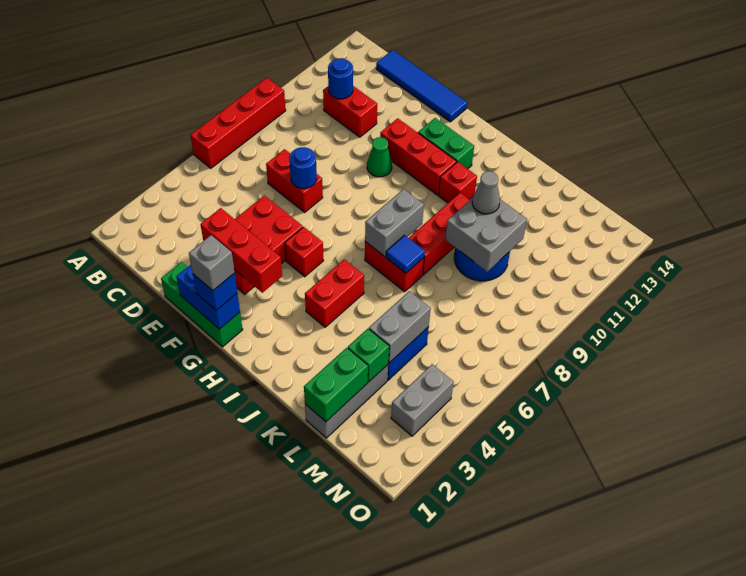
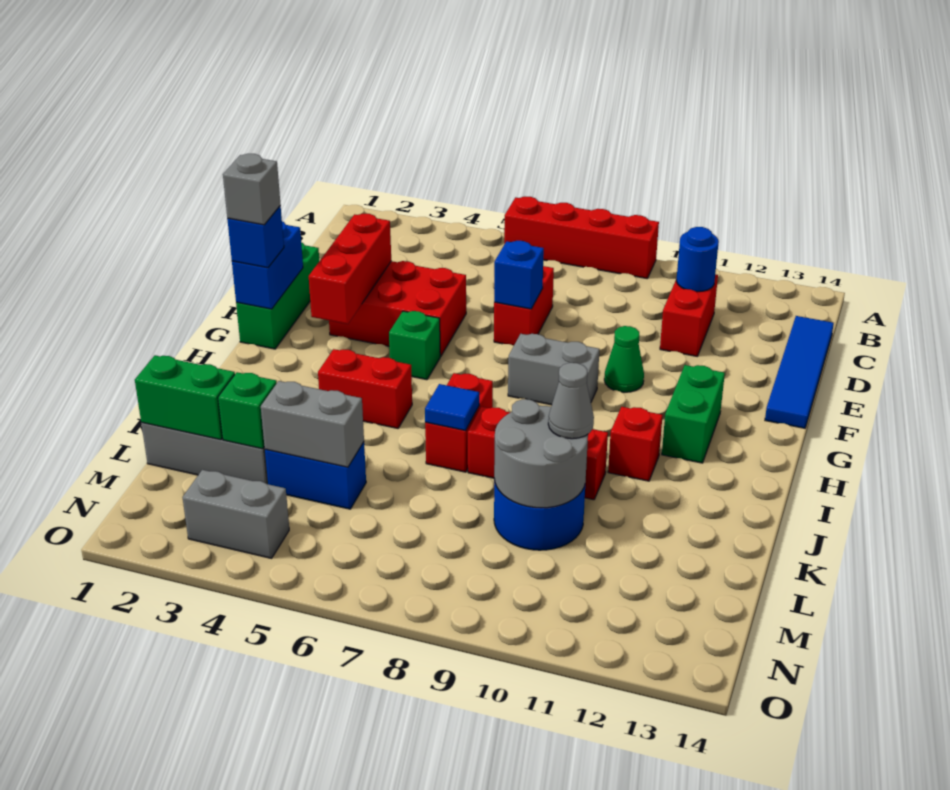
blue 1x1 round brick [289,147,317,189] -> blue 1x1 brick [494,241,544,309]
red 1x3 brick [380,118,457,195] -> none
red 1x1 brick [285,227,324,277] -> green 1x1 brick [389,311,440,380]
grey 1x2 brick [365,189,424,257] -> grey 1x2 brick moved to [508,334,600,405]
grey 2x2 brick [445,198,527,272] -> grey 2x2 round brick [494,399,588,508]

